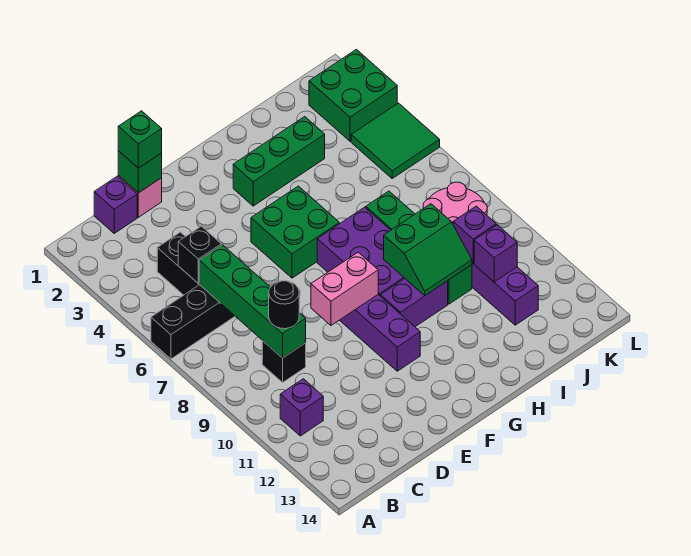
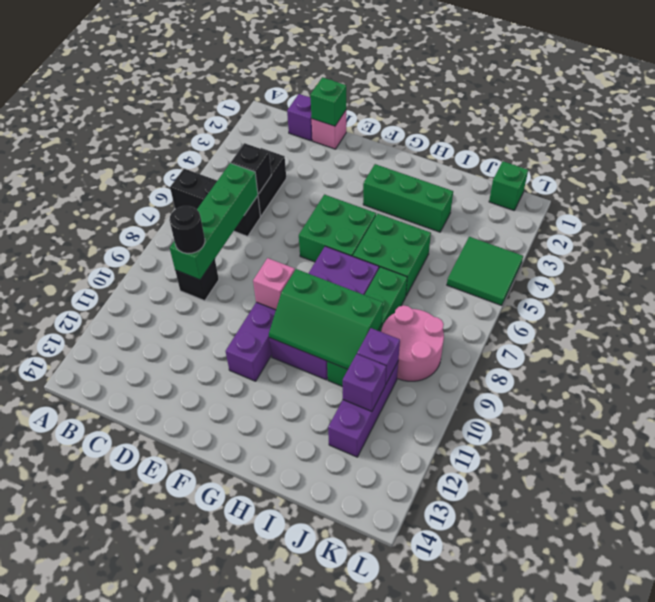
purple 1x1 brick [280,379,323,436] -> none
green 1x1 brick [118,111,162,168] -> green 1x1 brick moved to [489,161,528,210]
pink 1x2 brick [311,252,378,325] -> pink 1x1 brick [253,258,295,310]
green 2x2 slope [384,204,472,295] -> green 2x3 slope [269,269,383,369]
green 2x2 brick [309,49,397,141] -> green 2x2 brick moved to [353,214,431,296]

